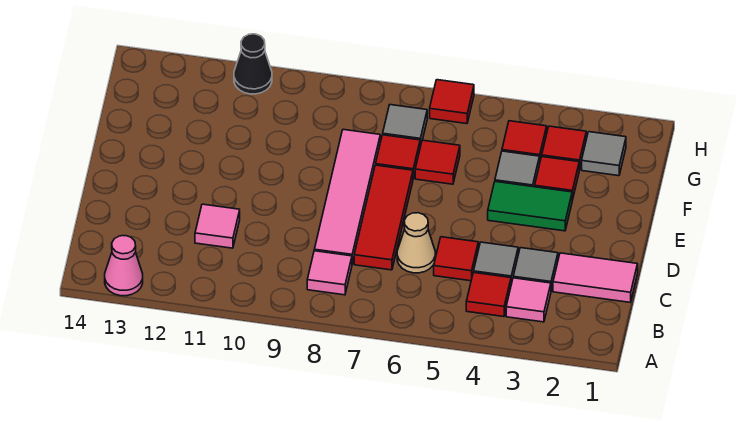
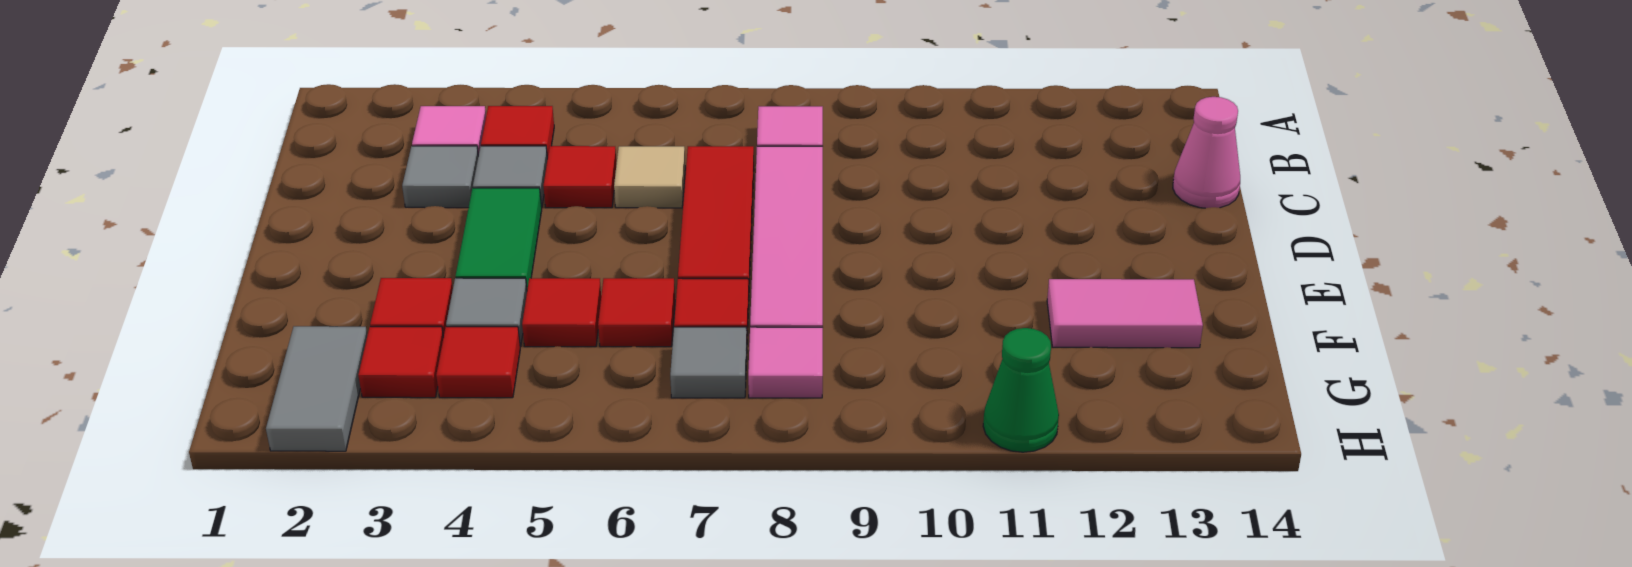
pink 1x1 cone [105,236,143,296] -> pink 1x1 cone moved to [1173,97,1240,208]
pink 1x2 tile [553,253,638,302] -> pink 1x2 tile moved to [1047,279,1203,348]
tan 1x1 cone [397,213,435,273] -> tan 1x1 tile [614,146,685,208]
pink 1x1 tile [195,204,240,248] -> pink 1x1 tile moved to [748,327,823,398]
green 1x2 tile [488,182,572,231] -> green 1x2 tile turned to [455,188,542,289]
grey 1x1 tile [582,132,626,176] -> grey 1x2 tile [266,326,367,451]
red 1x1 tile [430,80,474,124] -> red 1x1 tile moved to [522,278,601,347]
black 1x1 cone [234,34,272,94] -> green 1x1 cone [983,328,1059,452]

